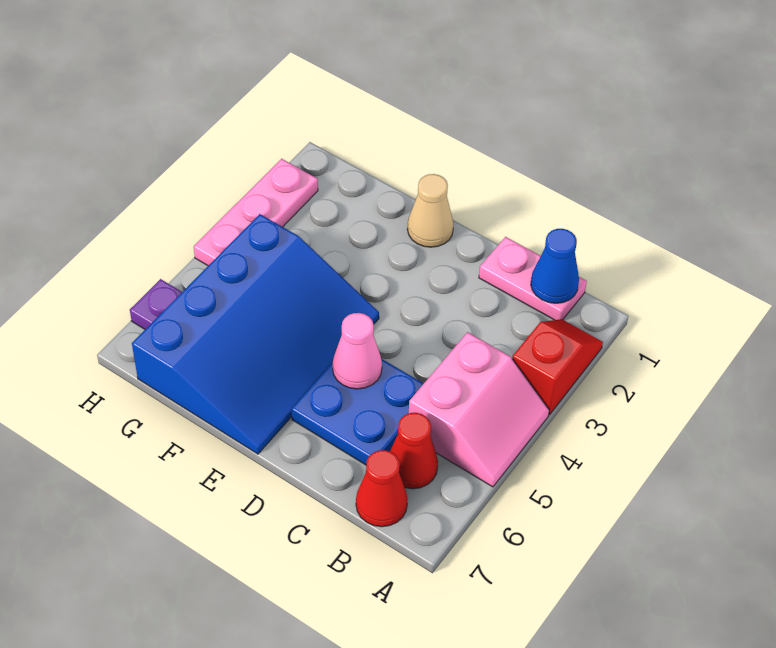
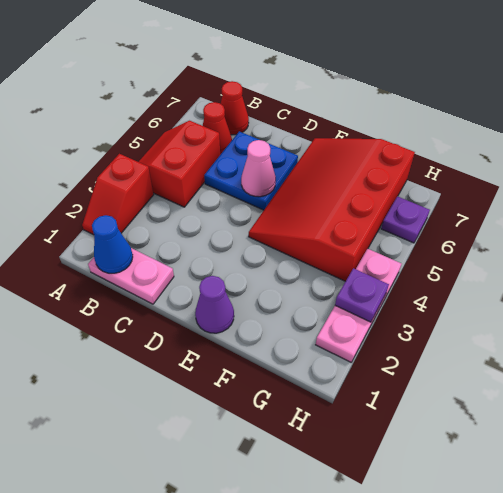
pink 2x2 slope [409,332,549,487] -> red 2x2 slope [139,121,220,207]
tan 1x1 cone [407,174,454,247] -> purple 1x1 cone [195,276,234,333]
blue 3x4 slope [132,214,379,454] -> red 3x4 slope [249,138,415,281]
none -> purple 1x1 plate [335,268,389,322]

